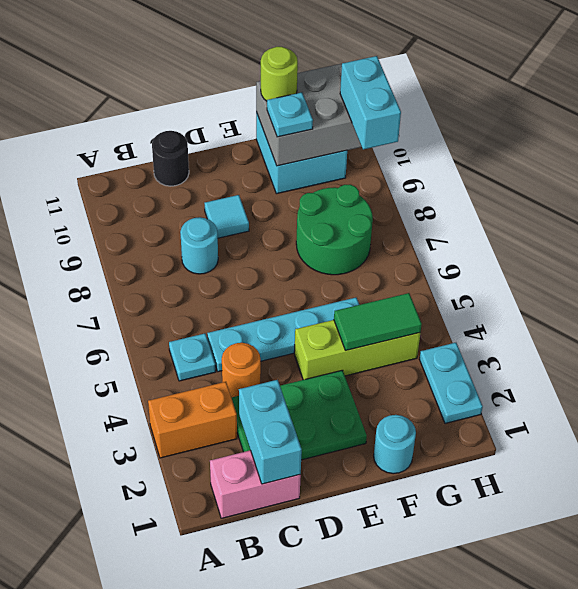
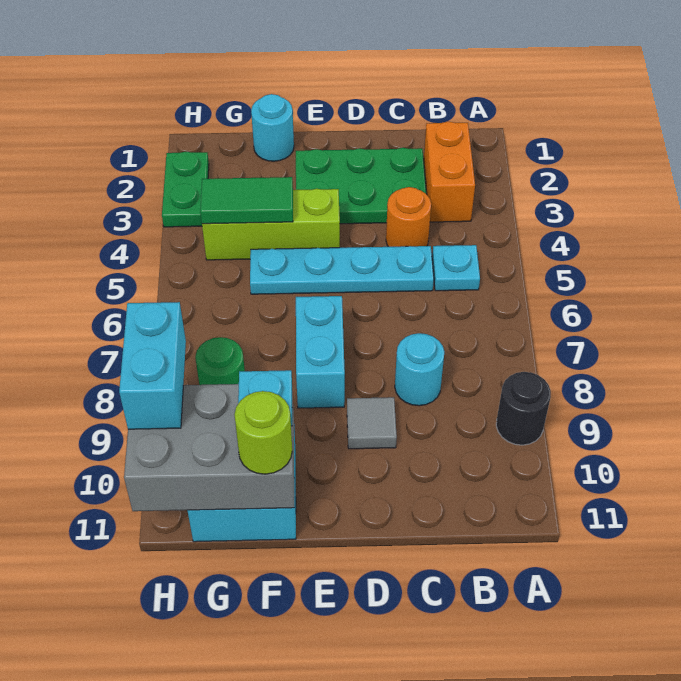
orange 1x2 brick [148,382,237,458] -> orange 1x2 brick turned to [424,122,475,222]
pink 1x2 brick [210,450,301,518] -> none
cyan 1x2 brick [239,380,302,484] -> cyan 1x2 brick moved to [296,296,345,408]
black 1x1 round brick [152,131,189,186] -> black 1x1 round brick moved to [496,372,551,445]
cyan 1x1 tile [205,195,249,238] -> grey 1x1 tile [347,397,397,449]
green 2x2 round brick [296,184,373,275] -> green 1x1 round brick [195,337,245,385]
cyan 1x2 plate [419,343,483,423] -> green 1x2 plate [162,152,209,227]

